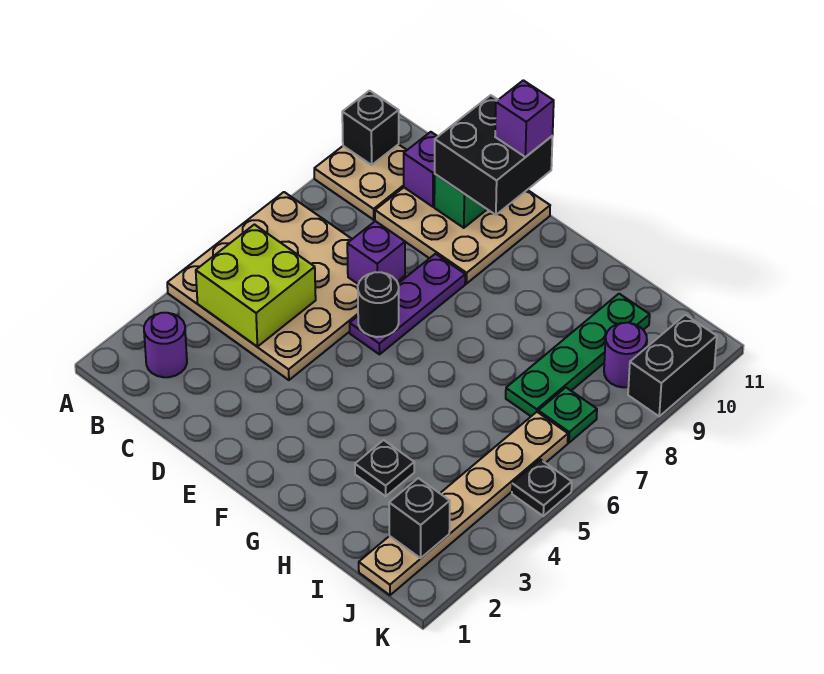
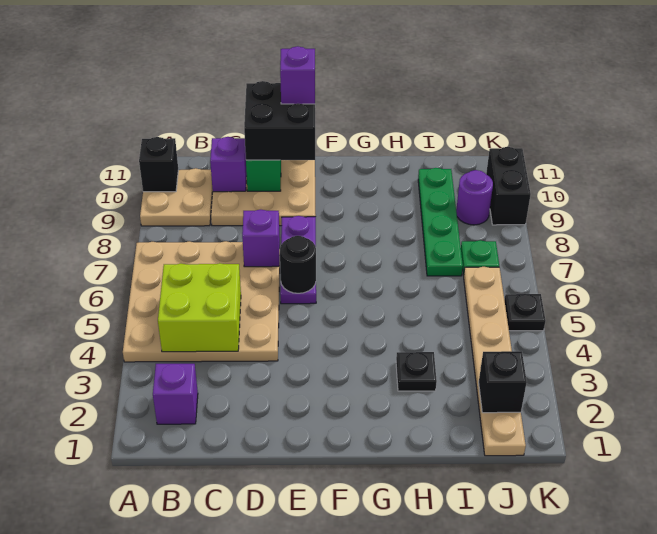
purple 1x1 round brick [144,313,187,377] -> purple 1x1 brick [153,364,198,424]

